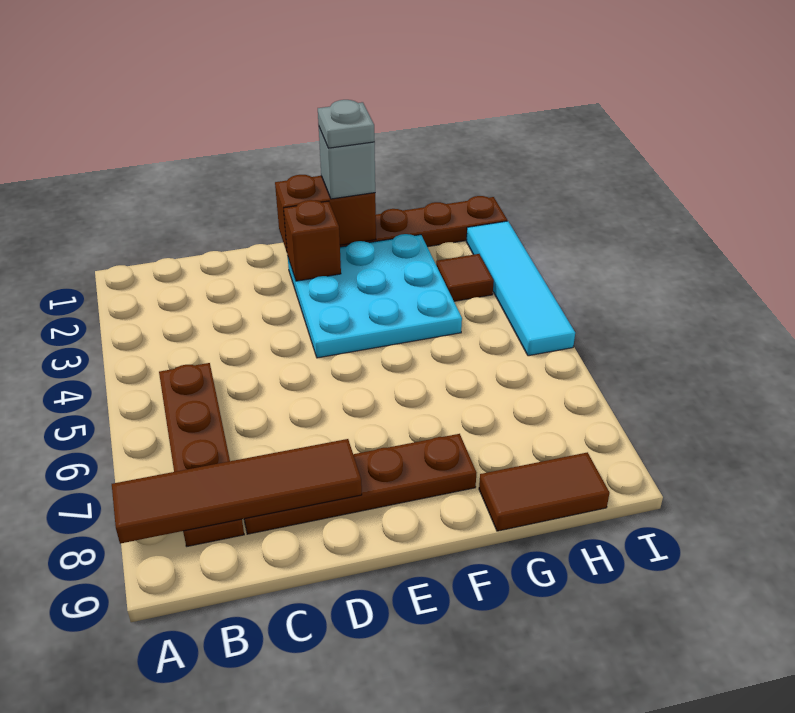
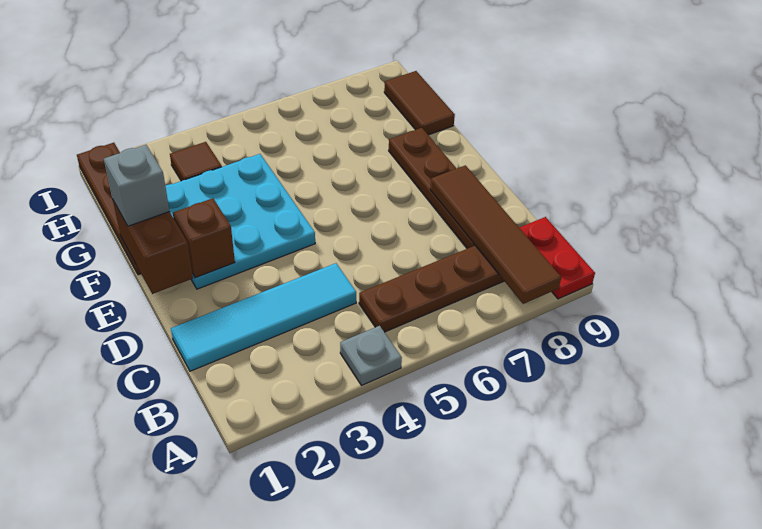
none -> red 1x2 plate [519,217,595,299]
grey 1x1 plate [318,100,375,148] -> grey 1x1 plate moved to [340,326,402,386]
cyan 1x4 tile [466,221,575,356] -> cyan 1x4 tile moved to [171,263,356,371]

